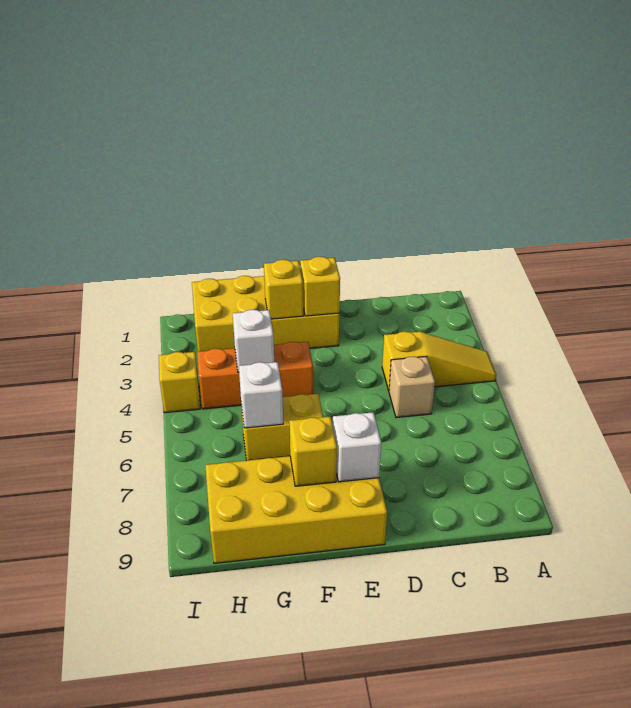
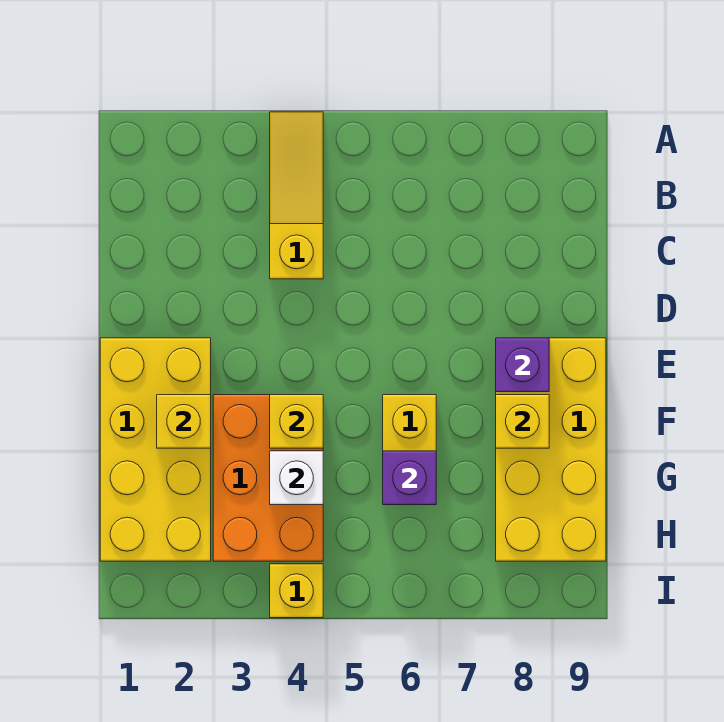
tan 1x1 brick [389,356,435,418] -> none
yellow 1x1 brick [300,257,340,316] -> yellow 1x1 brick moved to [270,395,323,448]
white 1x1 brick [333,412,381,482] -> purple 1x1 brick [496,338,549,392]
orange 1x3 brick [197,342,313,409] -> orange 2x3 brick [213,395,323,561]
white 1x1 brick [239,362,283,428] -> purple 1x1 brick [383,451,436,505]

